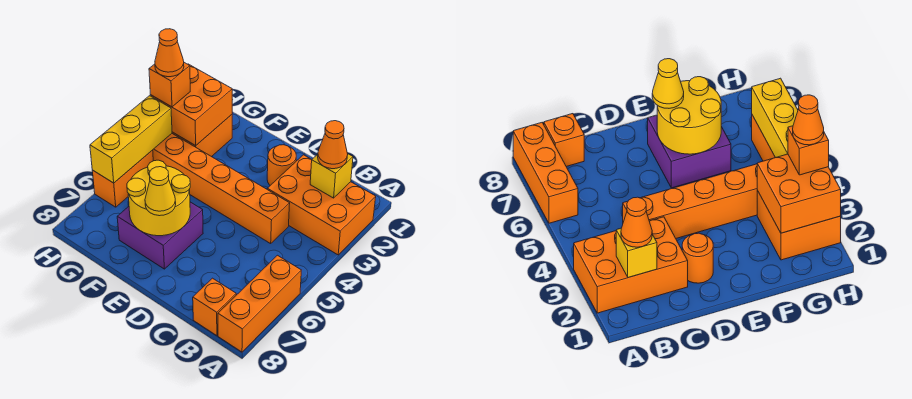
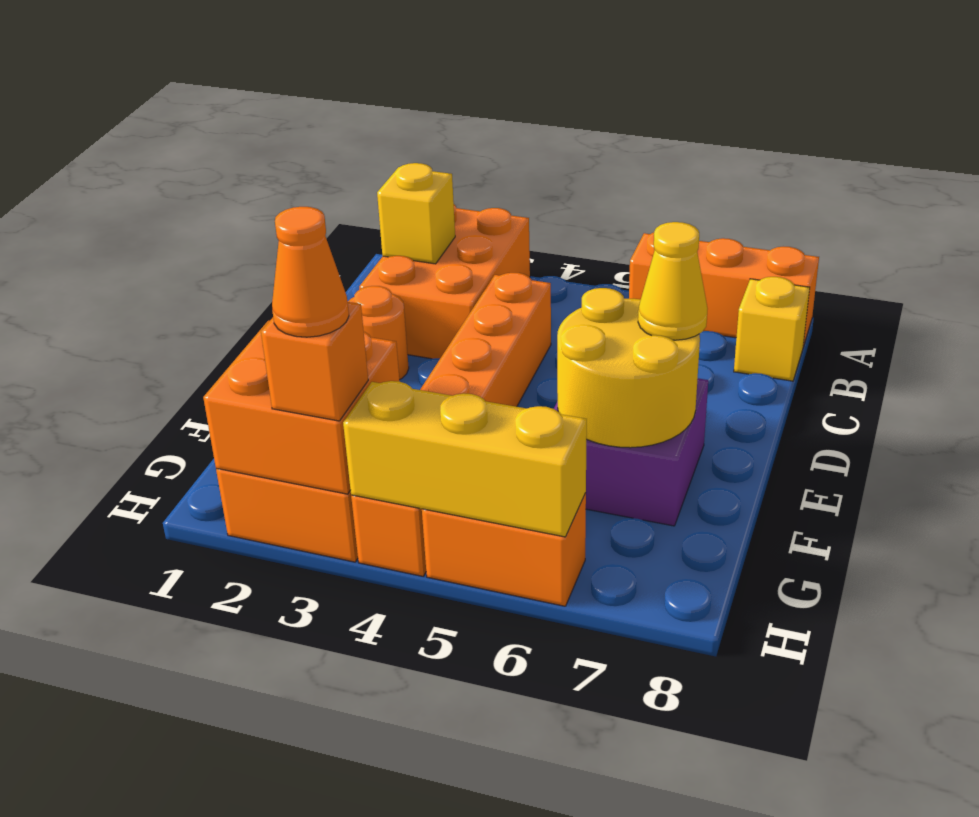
orange 1x1 cone [318,121,348,169] -> none
orange 1x1 brick [193,278,236,336] -> yellow 1x1 brick [734,277,810,381]

